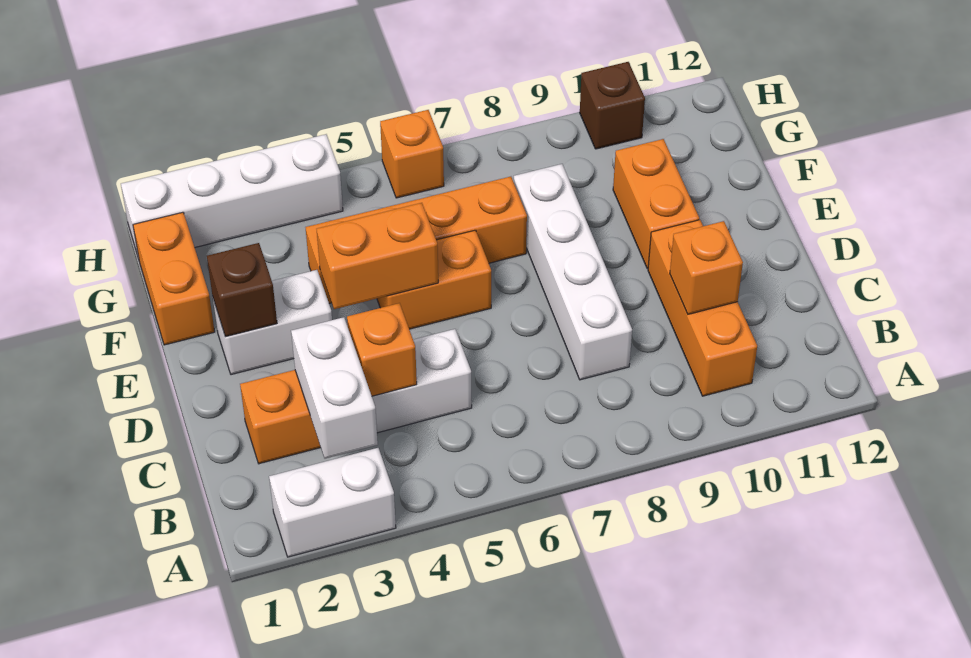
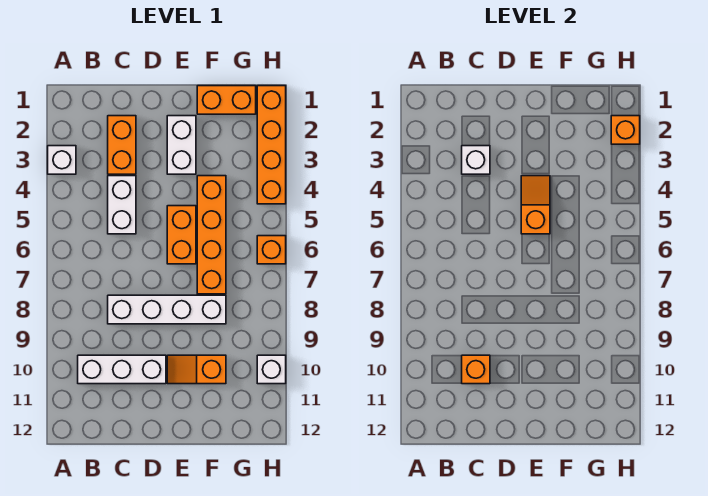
white 1x2 brick [269,448,396,557] -> white 1x1 brick [48,146,76,174]
white 1x2 brick [291,317,378,459] -> white 1x1 brick [462,146,490,174]
orange 1x3 brick [648,220,757,396] -> white 1x3 brick [78,355,166,384]
orange 1x1 brick [347,303,417,396] -> orange 1x1 brick moved to [611,116,640,144]
brown 1x1 brick [207,243,277,337] -> none
orange 1x2 brick [317,203,438,309] -> orange 1x2 slope [521,176,550,234]
orange 1x2 brick [613,139,699,269] -> orange 1x2 slope [167,355,226,384]
white 1x4 brick [121,134,343,258] -> orange 1x4 brick [257,86,286,204]
brown 1x1 brick [580,62,645,149] -> white 1x1 brick [257,355,286,384]

